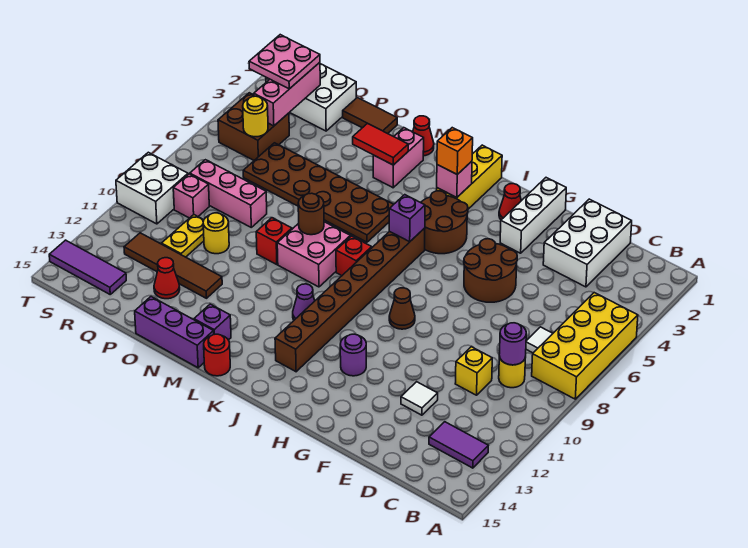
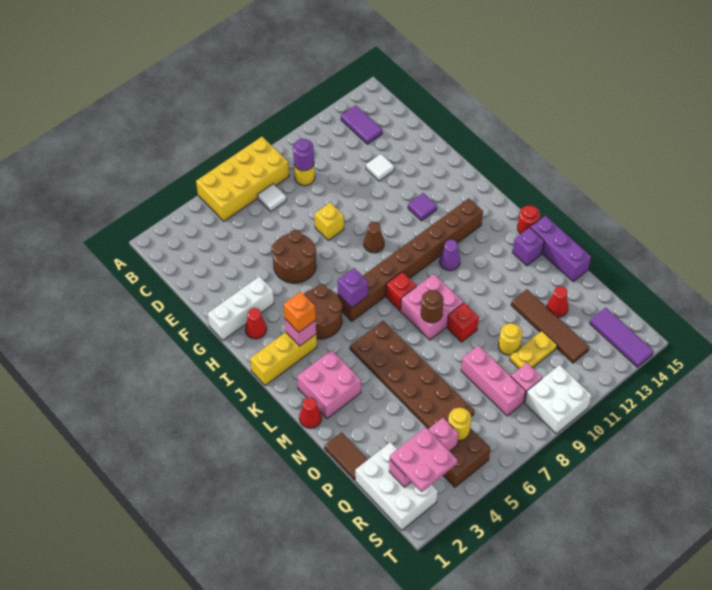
white 2x3 brick [543,199,632,287] -> none
yellow 1x1 brick [455,347,492,395] -> yellow 1x1 brick moved to [315,202,344,240]
purple 1x1 round brick [340,334,366,376] -> purple 1x1 tile [408,193,437,221]
pink 1x2 brick [373,128,424,188] -> pink 2x2 brick [297,350,361,418]
red 1x2 tile [353,123,408,165] -> none

